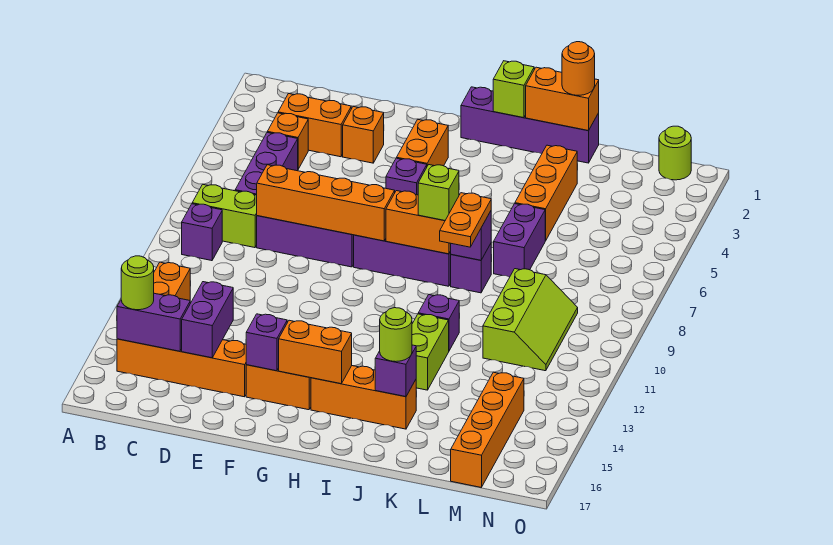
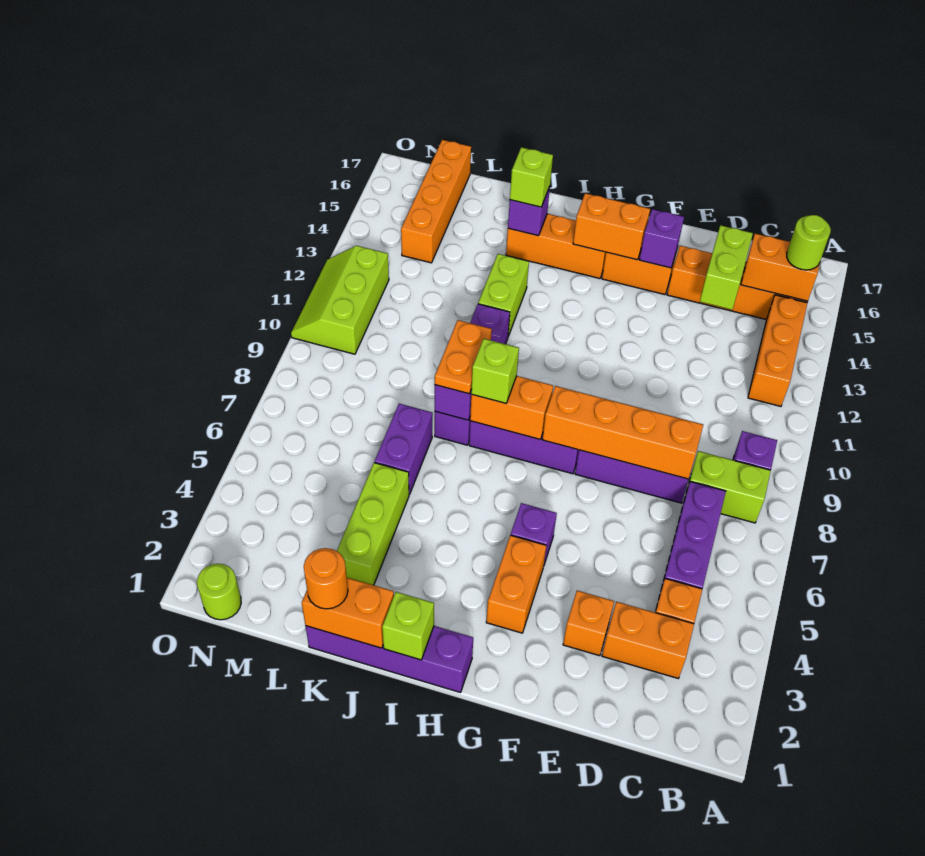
purple 1x2 brick [117,293,190,351] -> orange 1x2 brick [741,234,820,301]
purple 1x2 brick [182,282,233,358] -> lime 1x2 brick [700,225,753,310]
lime 1x1 round brick [380,308,412,362] -> lime 1x1 brick [510,147,553,207]
orange 1x3 brick [515,145,577,241] -> lime 1x3 brick [337,462,409,585]
lime 2x3 slope [483,269,578,371] -> lime 2x3 slope moved to [291,246,389,354]

